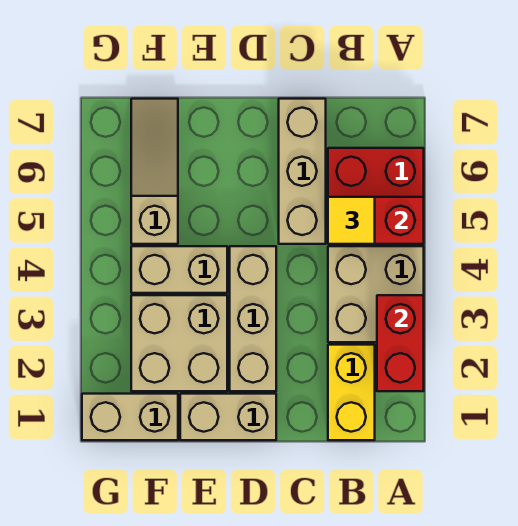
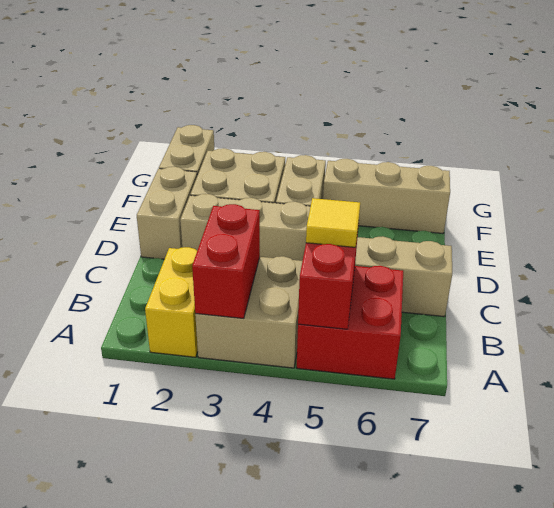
red 1x2 brick [377,295,424,391] -> red 1x2 brick turned to [192,204,260,318]
yellow 1x2 brick [328,345,375,440] -> yellow 1x2 brick turned to [145,247,198,357]
tan 1x3 slope [131,99,178,244] -> tan 1x3 brick [323,159,450,234]

